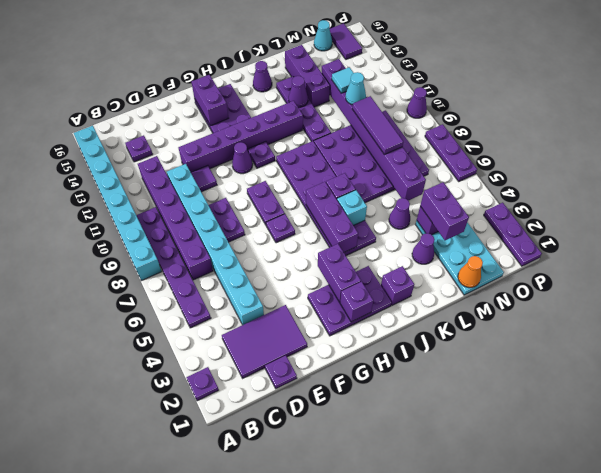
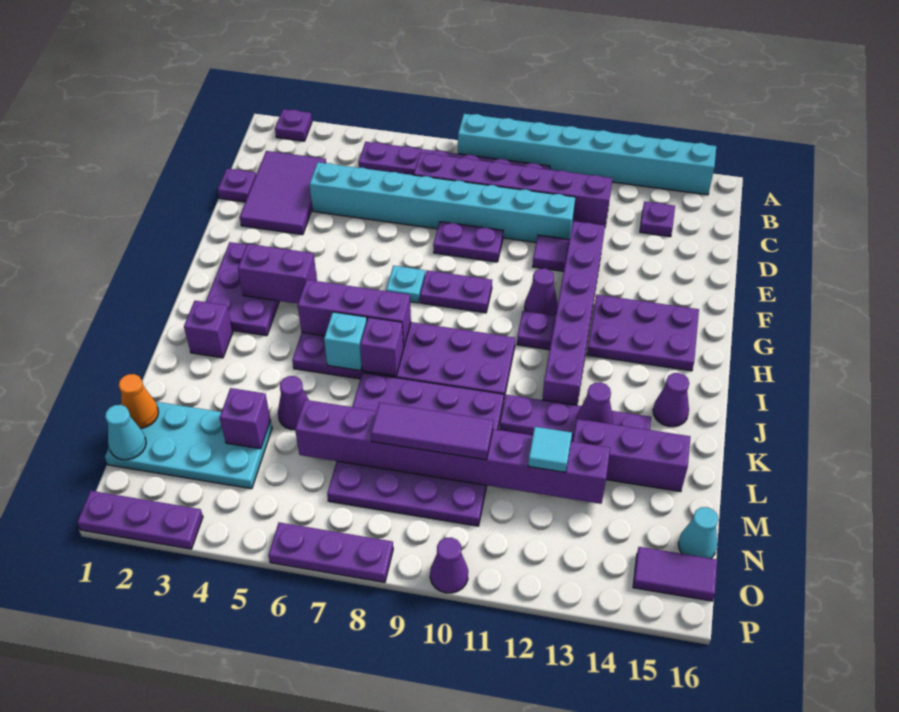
purple 1x1 plate [266,214,295,243] -> cyan 1x1 plate [386,266,425,303]
purple 1x2 brick [191,75,228,126] -> none
purple 1x1 brick [340,282,373,322] -> none
purple 1x1 cone [412,233,435,264] -> none
purple 1x2 brick [420,182,469,240] -> none
cyan 1x1 cone [346,72,366,105] -> cyan 1x1 cone moved to [105,405,146,460]

